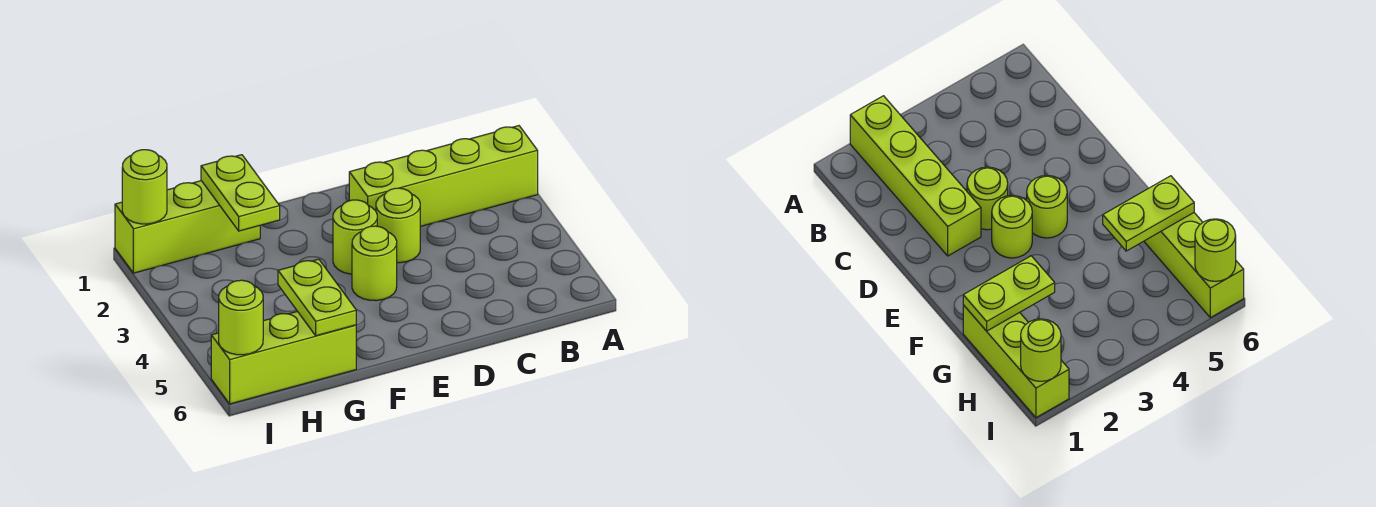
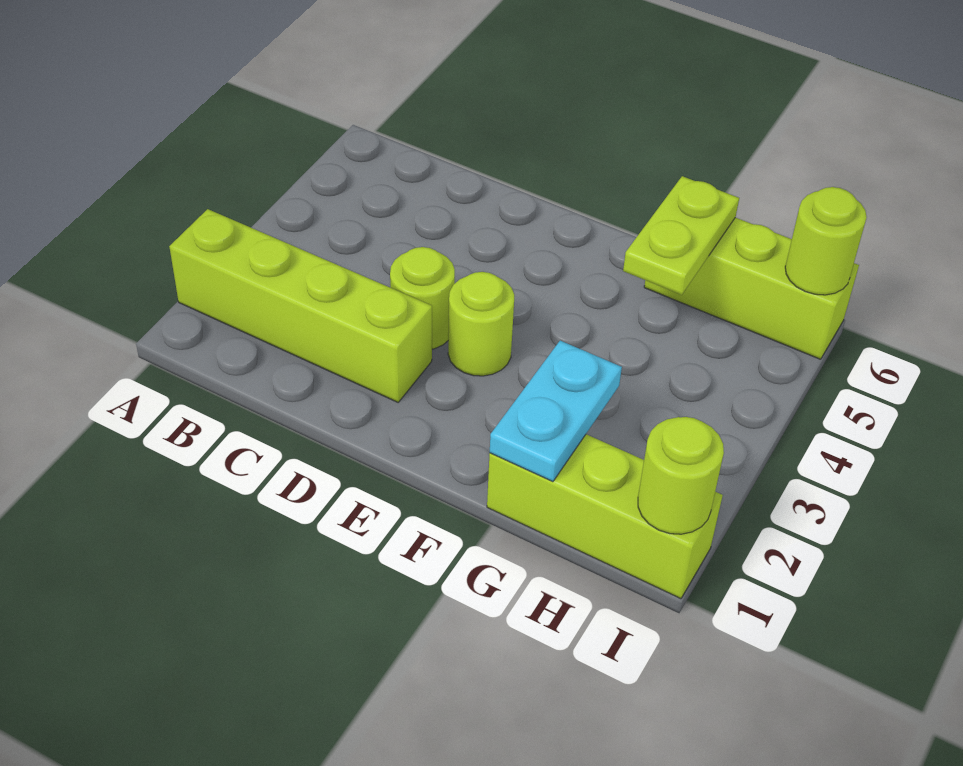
lime 1x1 round brick [352,226,397,301] -> none
lime 1x2 plate [201,155,280,231] -> cyan 1x2 plate [490,341,622,482]

